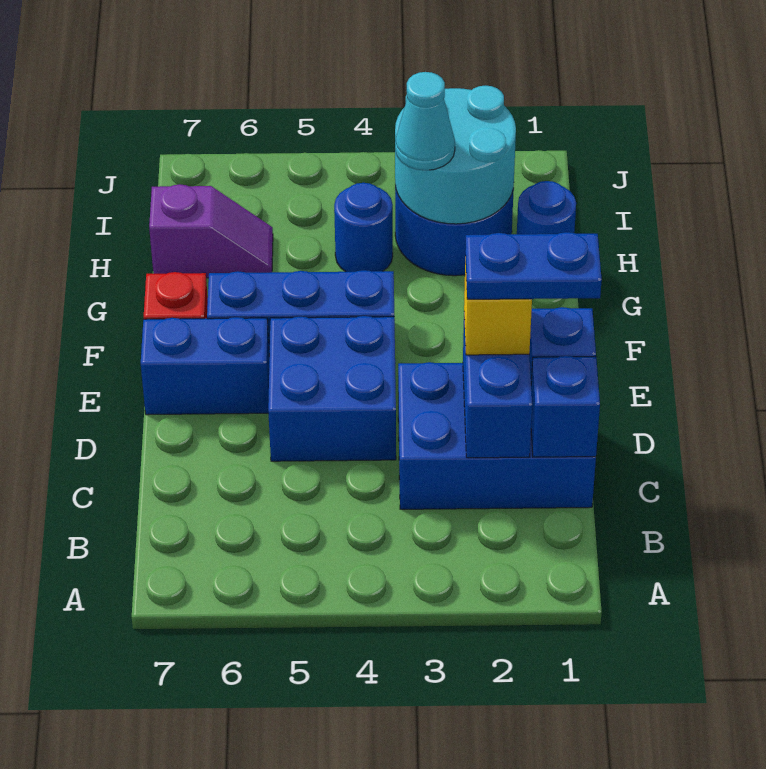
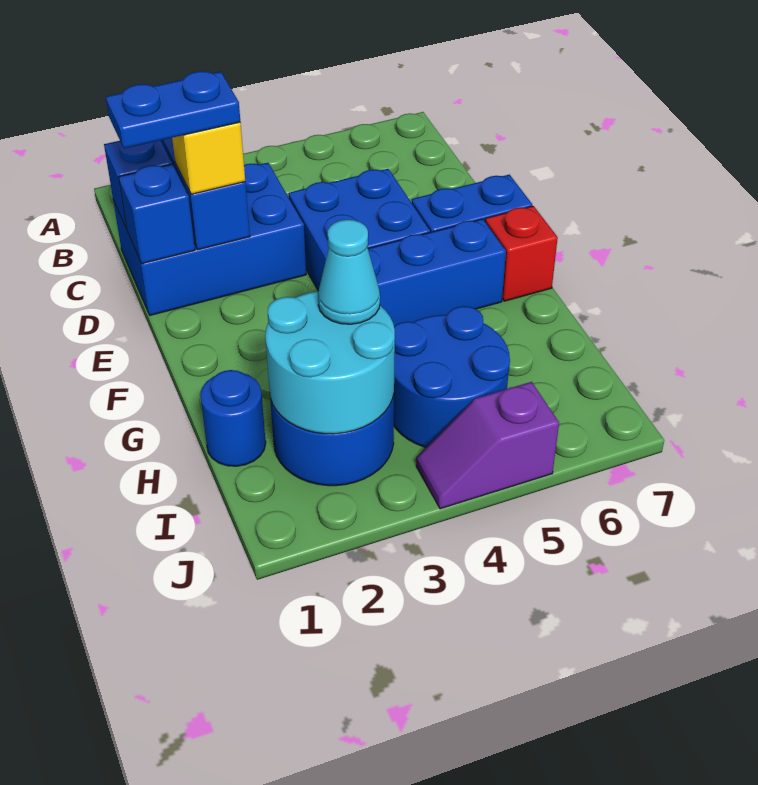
blue 1x1 round brick [334,183,393,272] -> blue 2x2 round brick [394,306,510,447]
purple 1x2 slope [149,184,273,278] -> purple 1x2 slope moved to [416,382,559,509]

